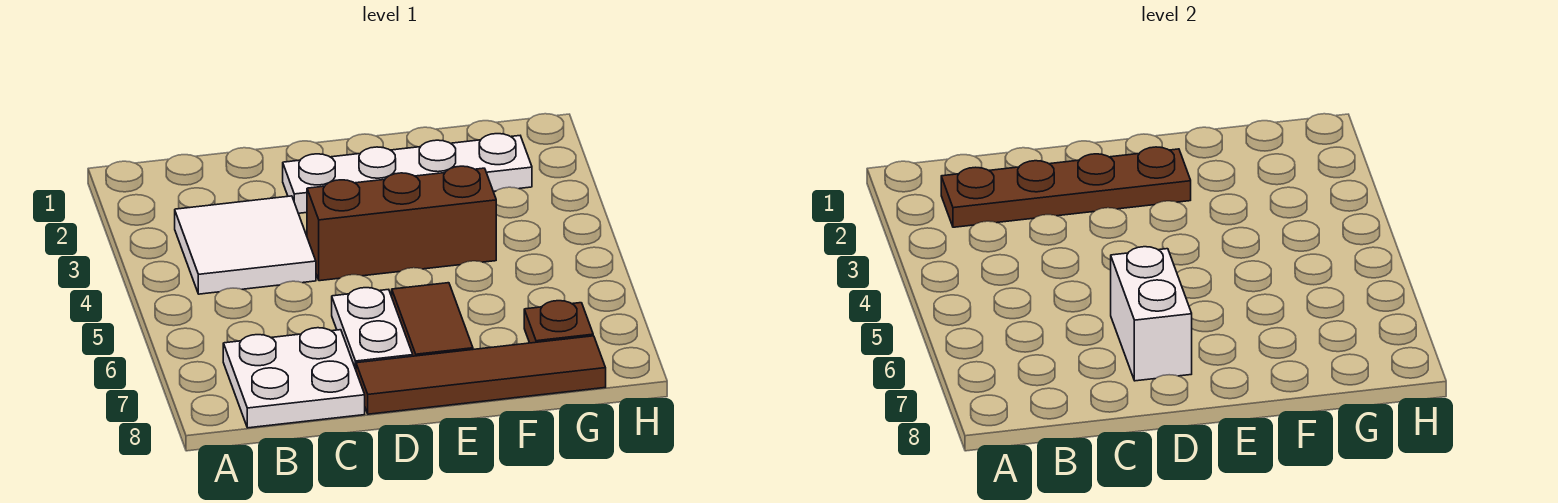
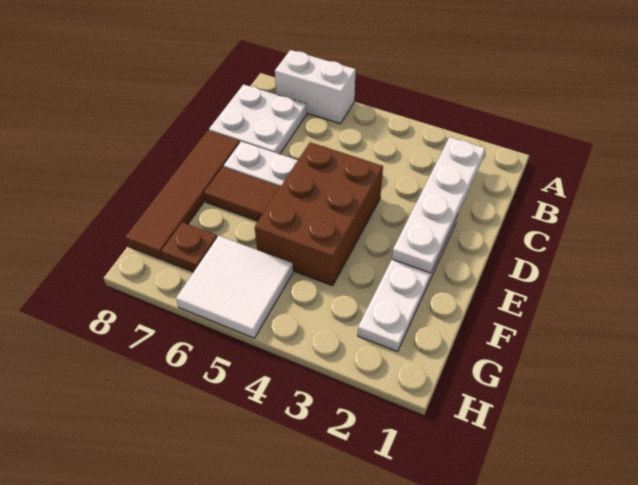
brown 1x4 plate [941,147,1191,227] -> white 1x4 plate [392,137,485,273]
white 2x2 tile [175,196,316,294] -> white 2x2 tile moved to [176,236,293,338]
brown 1x3 brick [307,166,496,281] -> brown 2x3 brick [255,142,383,286]
white 1x2 brick [1111,247,1192,381] -> white 1x2 brick moved to [275,50,356,124]

